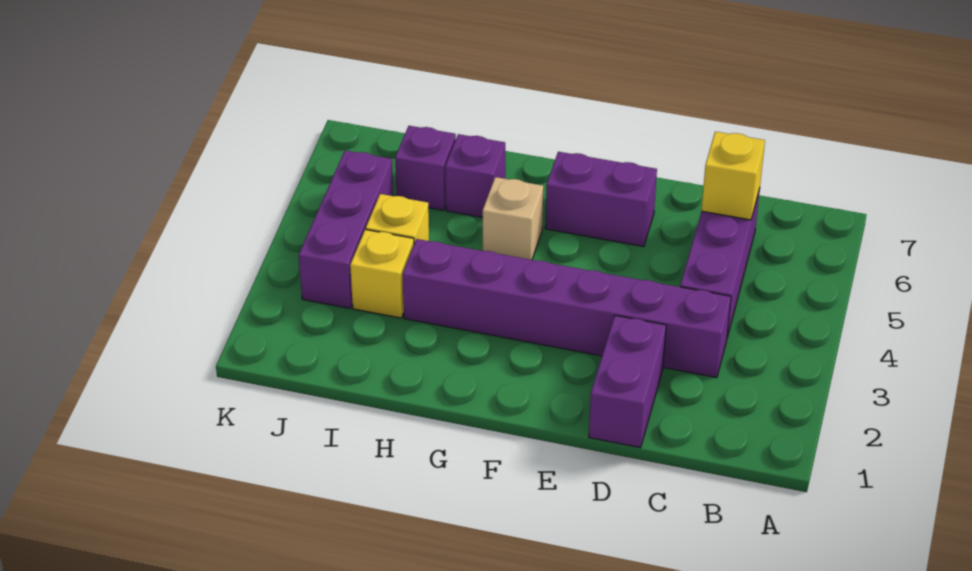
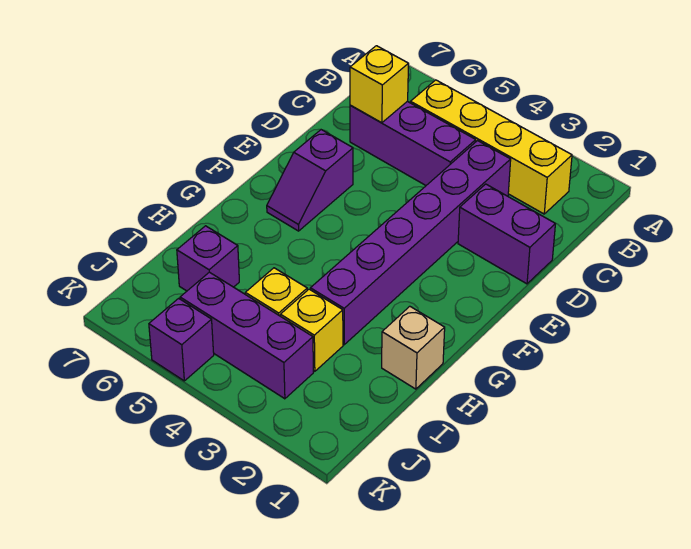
none -> yellow 1x4 brick [410,80,572,214]
purple 1x2 brick [545,152,657,247] -> purple 1x2 slope [267,130,353,231]
tan 1x1 brick [483,177,543,260] -> tan 1x1 brick moved to [382,306,445,389]
purple 1x1 brick [445,134,505,218] -> purple 1x1 brick moved to [149,298,214,381]

